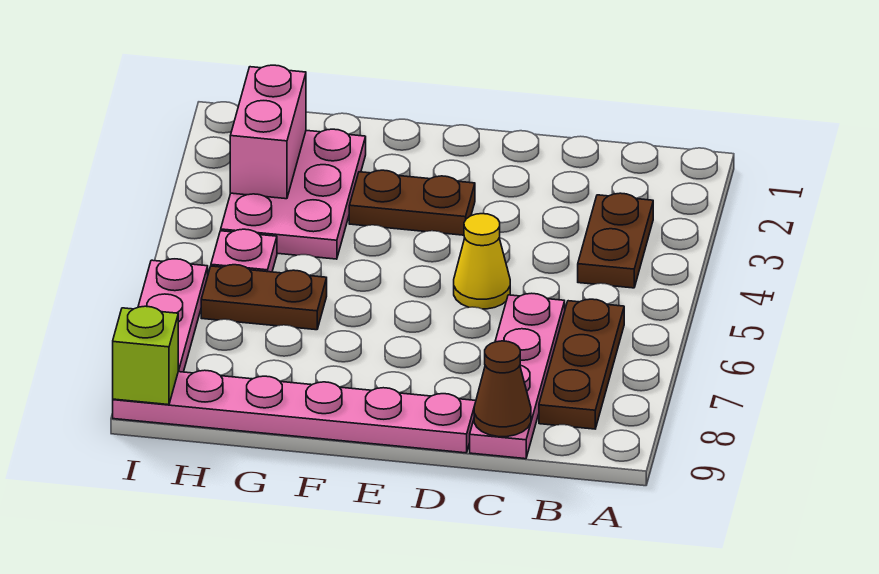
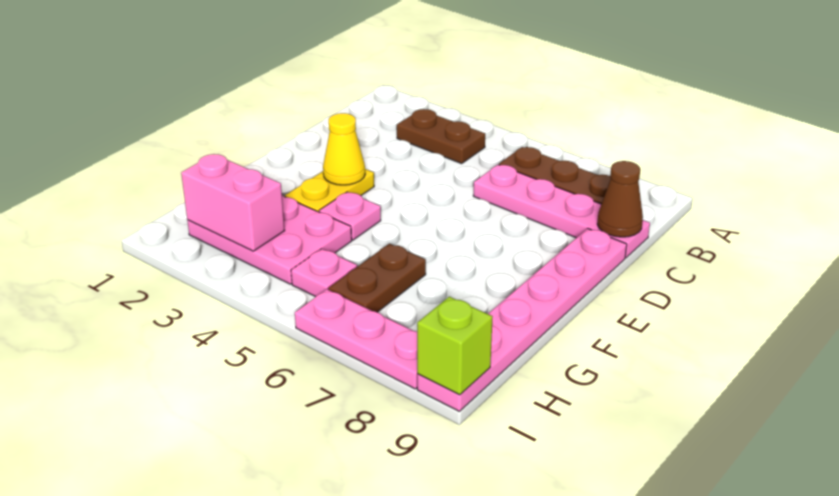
yellow 1x1 cone [454,214,510,309] -> yellow 1x1 cone moved to [323,113,365,185]
brown 1x2 plate [349,170,475,235] -> yellow 1x2 plate [285,169,374,212]
none -> pink 1x1 plate [319,192,381,240]

